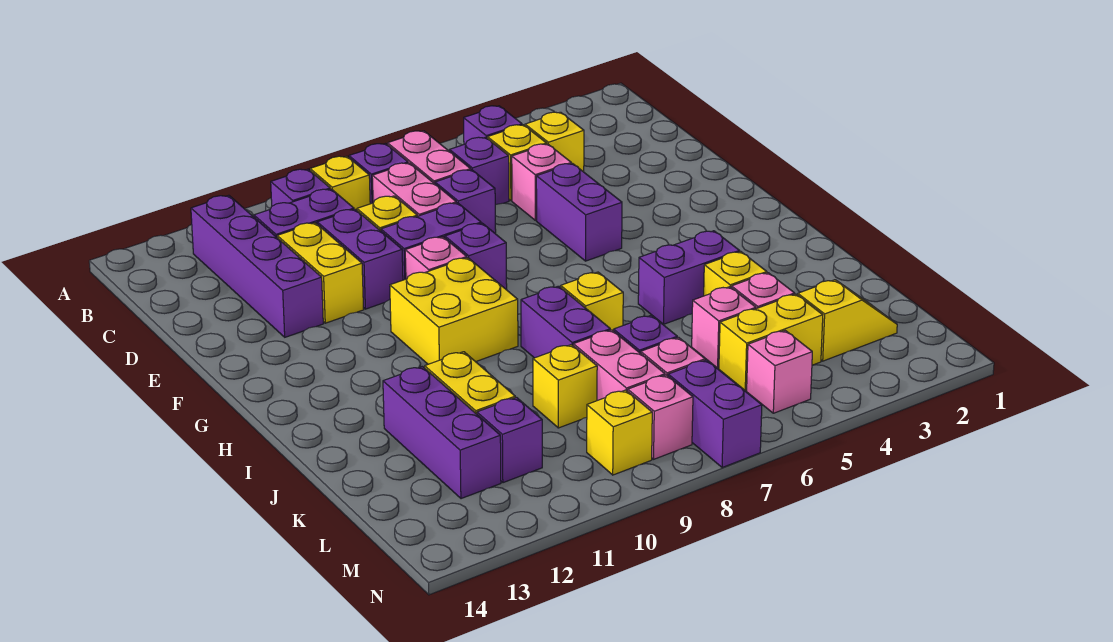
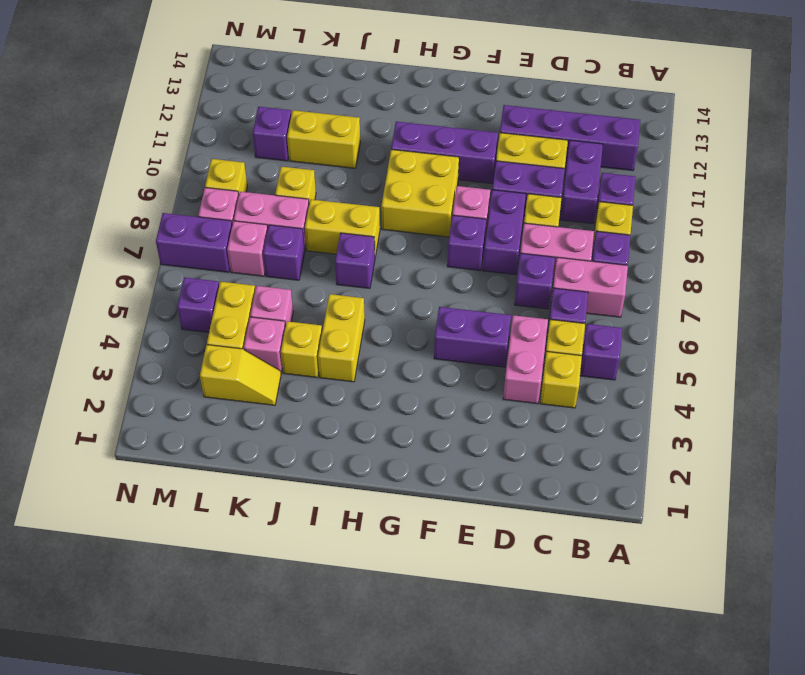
pink 1x1 brick [512,144,571,220] -> pink 1x2 brick [503,315,548,404]
purple 1x2 brick [638,231,740,324] -> yellow 1x2 brick [318,294,365,382]
yellow 1x1 brick [561,272,623,331] -> purple 1x1 brick [335,233,375,288]
purple 1x2 brick [521,286,610,358] -> yellow 1x2 brick [305,199,380,257]
purple 1x3 brick [383,367,501,499] -> purple 1x3 brick moved to [391,122,498,183]
yellow 1x2 slope [798,280,897,361] -> yellow 1x2 slope turned to [200,345,281,405]
pink 1x1 brick [747,330,812,413] -> purple 1x1 brick [177,277,219,332]

